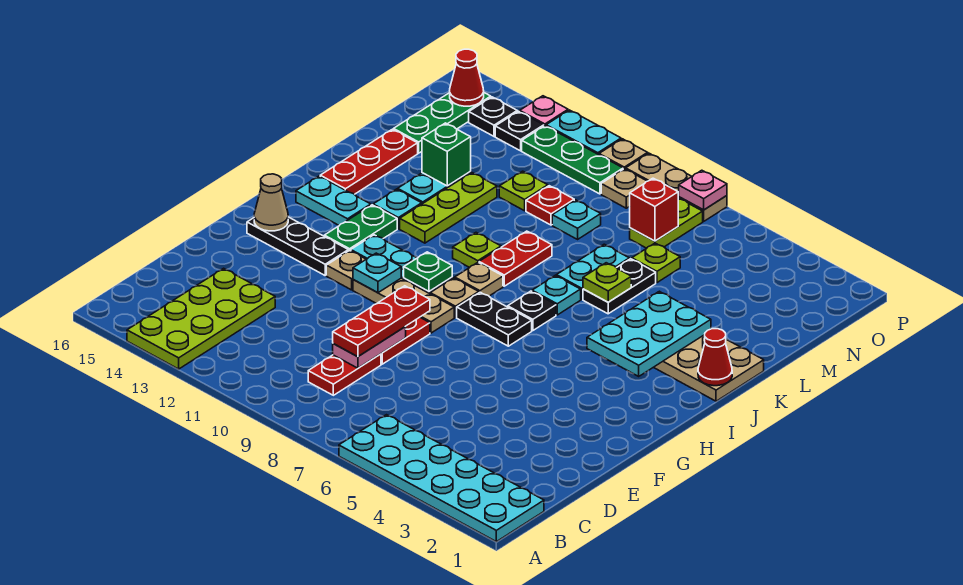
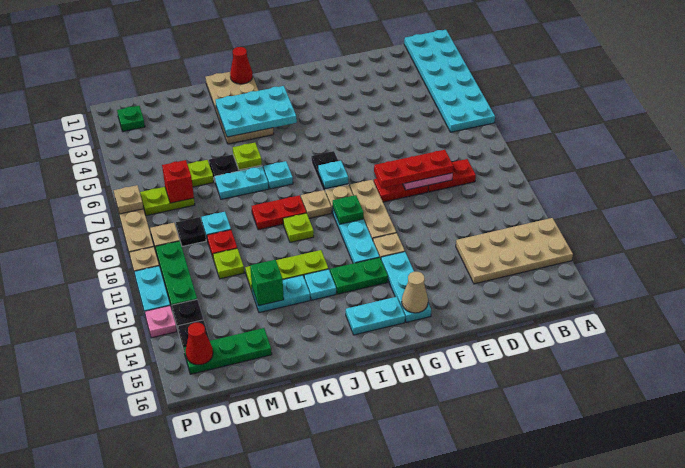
lime 2x4 plate [127,268,275,369] -> tan 2x4 plate [456,218,573,284]
cyan 1x1 plate [353,253,401,293] -> cyan 1x1 plate moved to [318,161,348,189]
black 1x3 plate [247,217,348,275] -> cyan 1x3 plate [381,252,431,322]
black 1x1 plate [508,291,556,331] -> black 1x1 plate moved to [176,217,206,246]
cyan 1x2 plate [296,176,371,225] -> cyan 1x2 plate turned to [346,297,405,335]
red 1x3 plate [320,129,418,194] -> none
none -> green 1x1 plate [117,106,145,132]
pink 1x1 plate [679,170,727,210] -> tan 1x1 plate [114,185,143,214]

